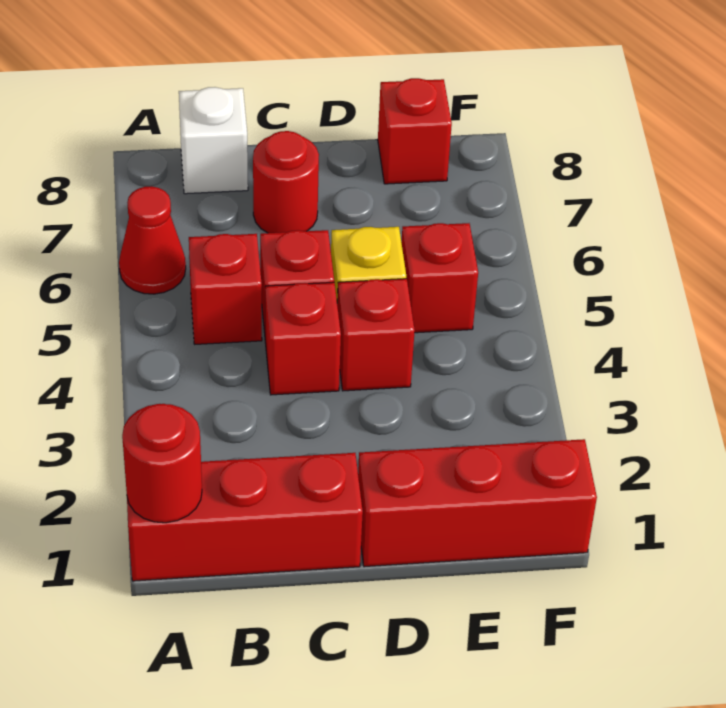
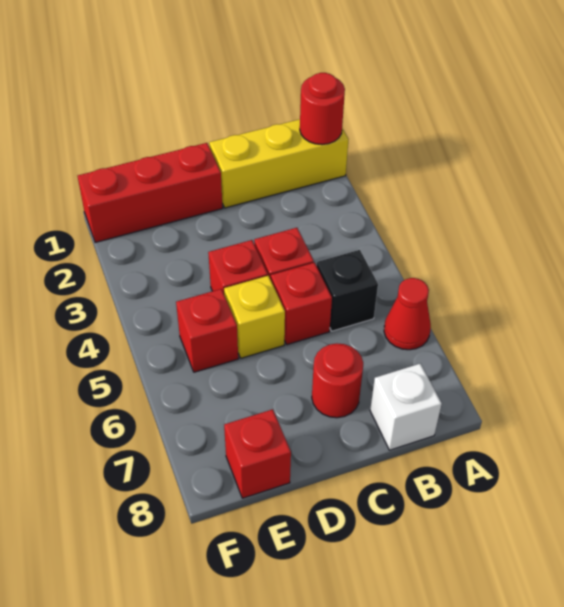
red 1x3 brick [127,453,363,581] -> yellow 1x3 brick [209,119,349,208]
red 1x1 brick [189,234,262,344] -> black 1x1 brick [317,250,378,331]

